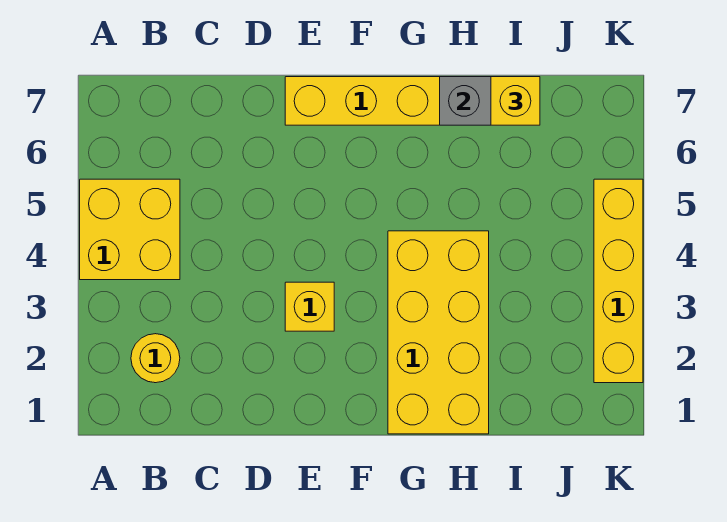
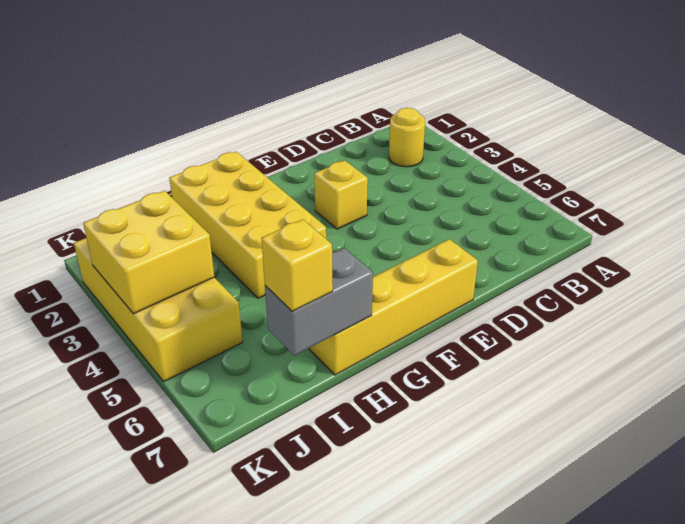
yellow 2x2 brick [80,179,180,280] -> yellow 2x2 brick moved to [83,191,214,314]
yellow 1x4 brick [594,179,643,383] -> yellow 2x4 brick [74,238,243,381]

